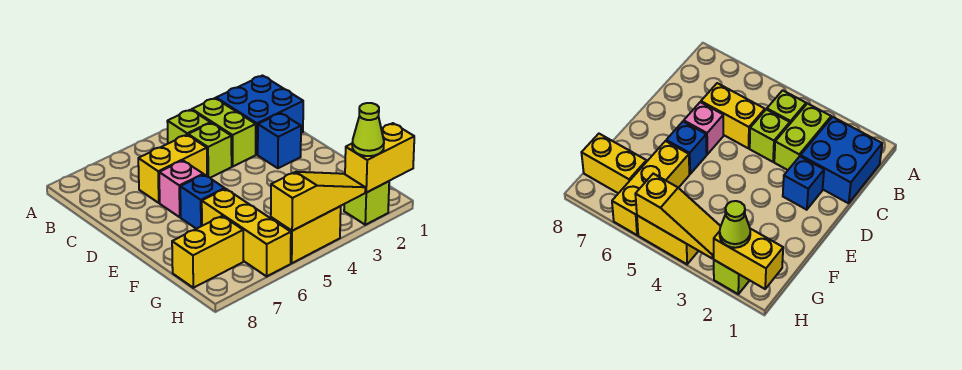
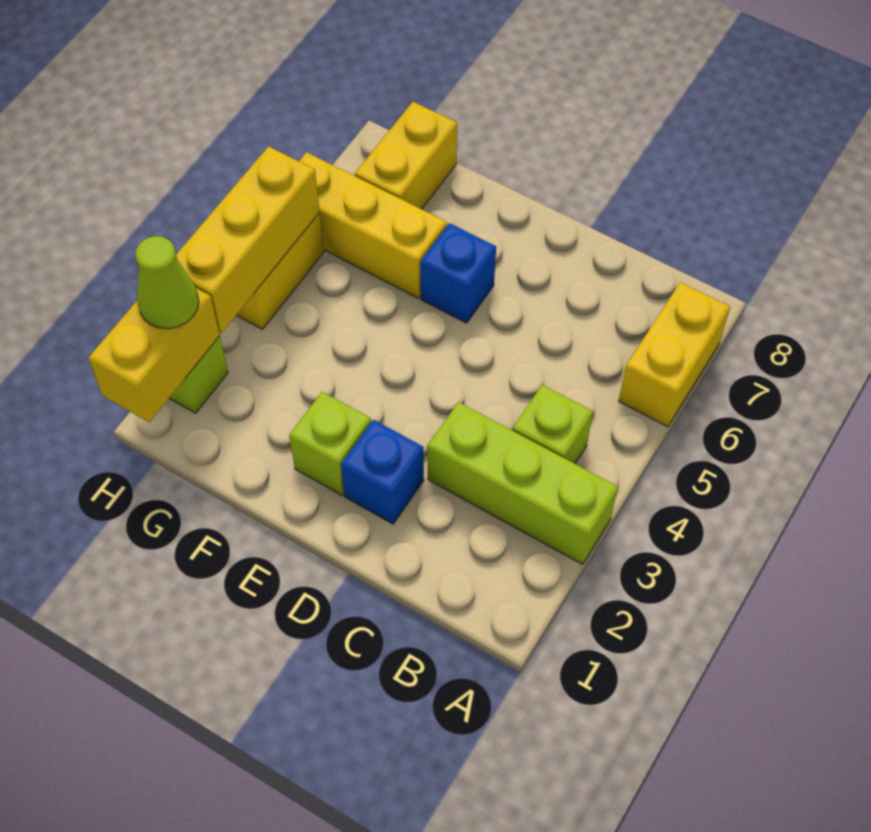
blue 2x2 brick [216,76,303,155] -> none
lime 1x2 brick [192,98,256,166] -> lime 1x3 brick [427,402,618,564]
lime 1x1 brick [188,123,232,178] -> lime 1x1 brick moved to [289,392,371,495]
yellow 1x2 brick [138,135,207,203] -> yellow 1x2 brick moved to [619,282,730,427]
pink 1x1 brick [159,161,203,217] -> none
yellow 1x3 slope [271,172,365,231] -> yellow 1x3 brick [176,146,319,333]

